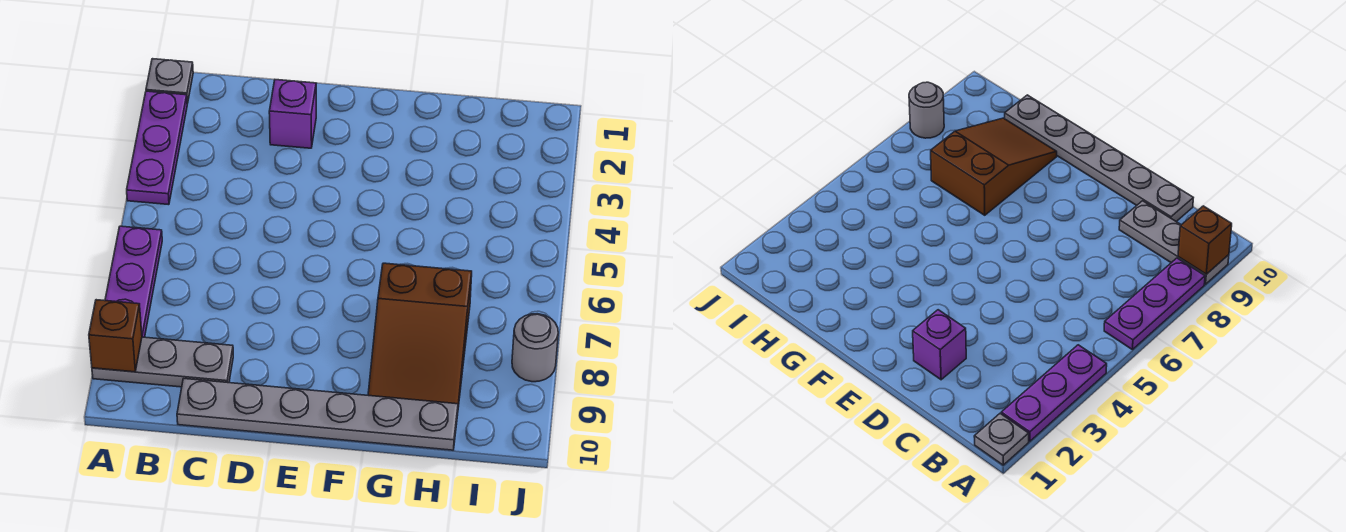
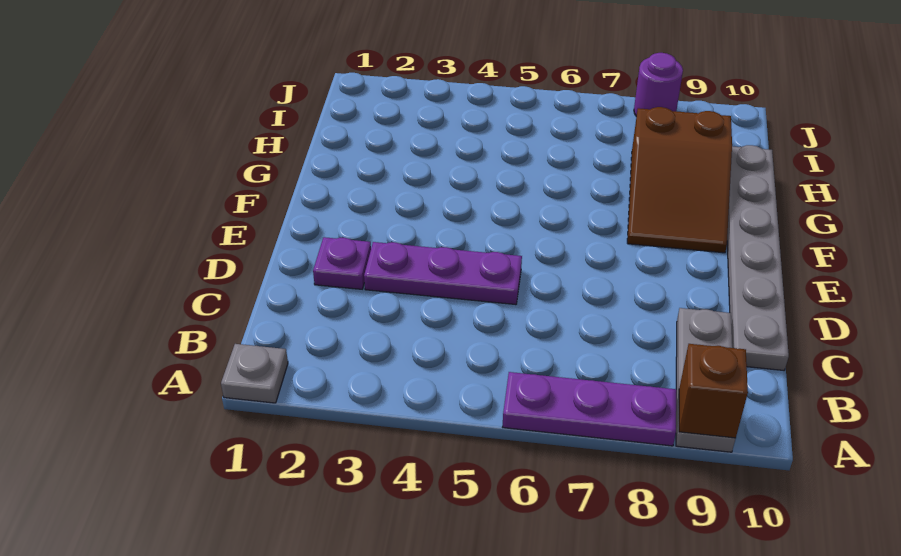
purple 1x3 plate [127,91,187,205] -> purple 1x3 plate moved to [364,242,522,305]
purple 1x1 brick [269,80,316,148] -> purple 1x1 plate [313,237,371,289]
brown 2x3 slope [368,263,472,407] -> brown 2x3 slope turned to [627,107,732,253]
grey 1x1 round brick [512,314,558,382] -> purple 1x1 round brick [634,53,683,116]

